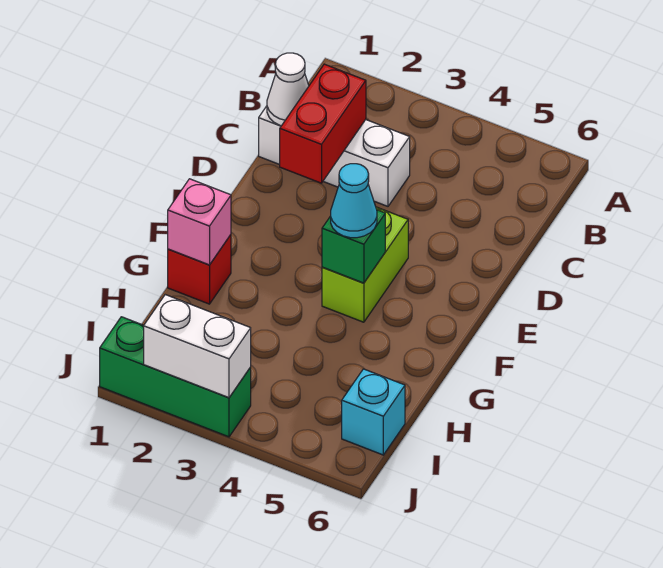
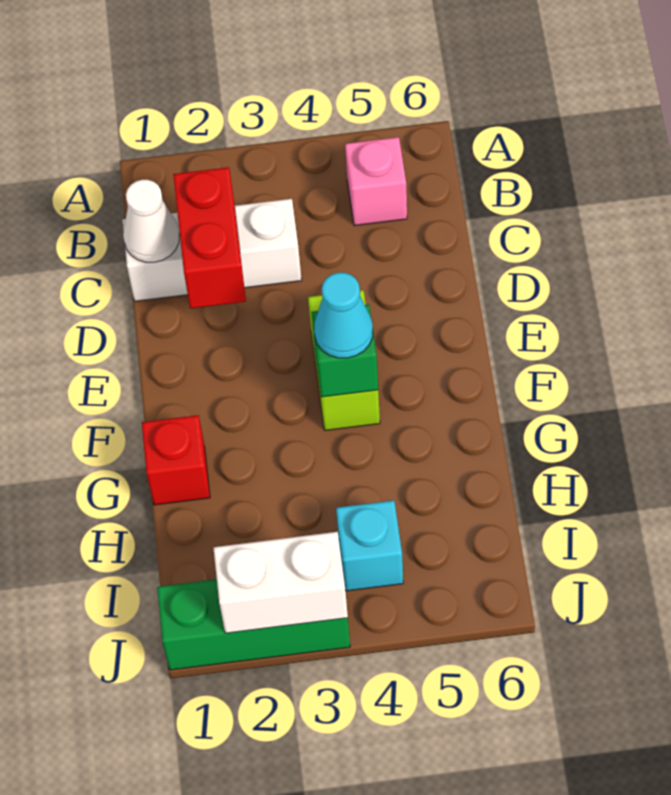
pink 1x1 brick [168,179,231,265] -> pink 1x1 brick moved to [345,137,407,226]
cyan 1x1 brick [342,369,405,455] -> cyan 1x1 brick moved to [336,500,403,591]

